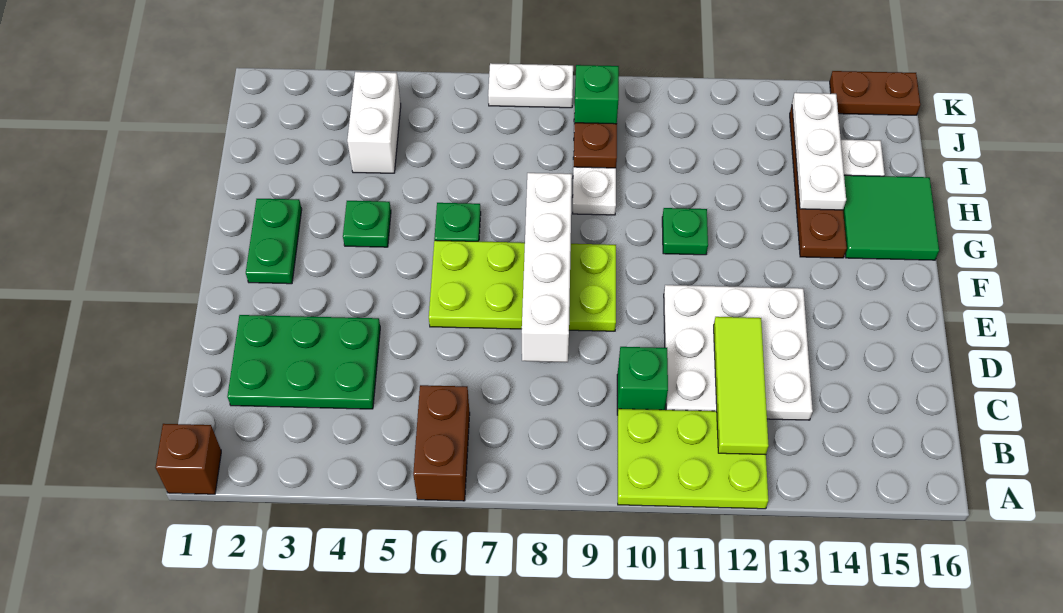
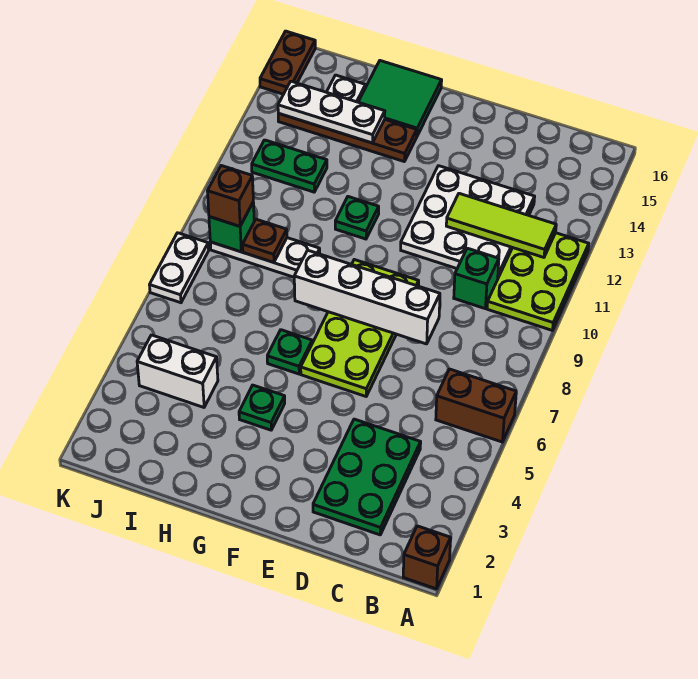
green 1x2 plate [246,199,302,284] -> green 1x2 plate moved to [252,140,327,192]
none -> brown 1x1 brick [208,166,253,226]

